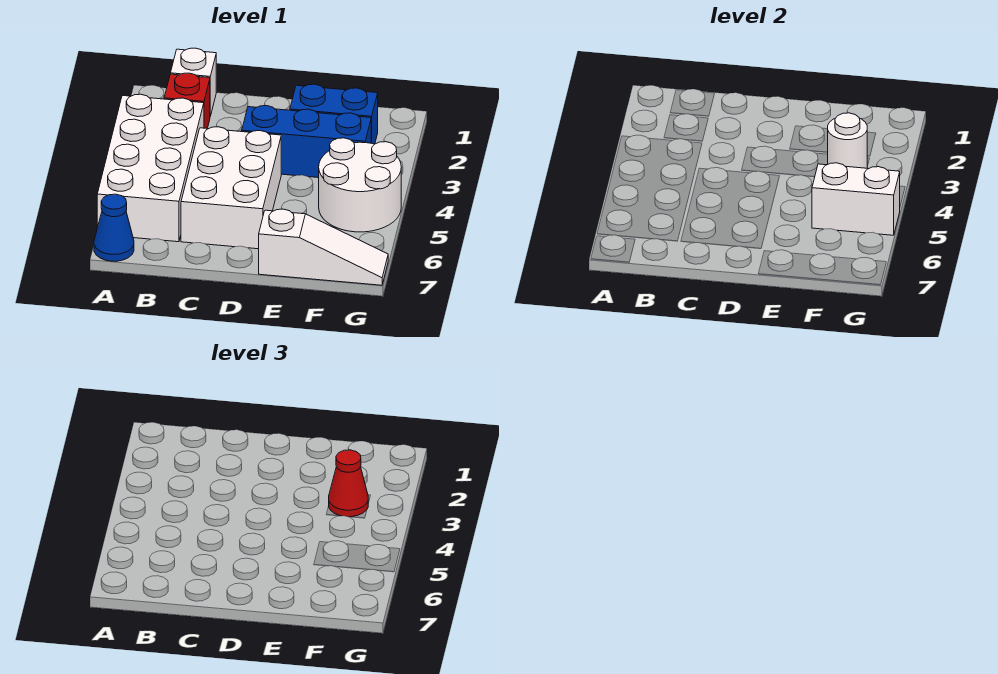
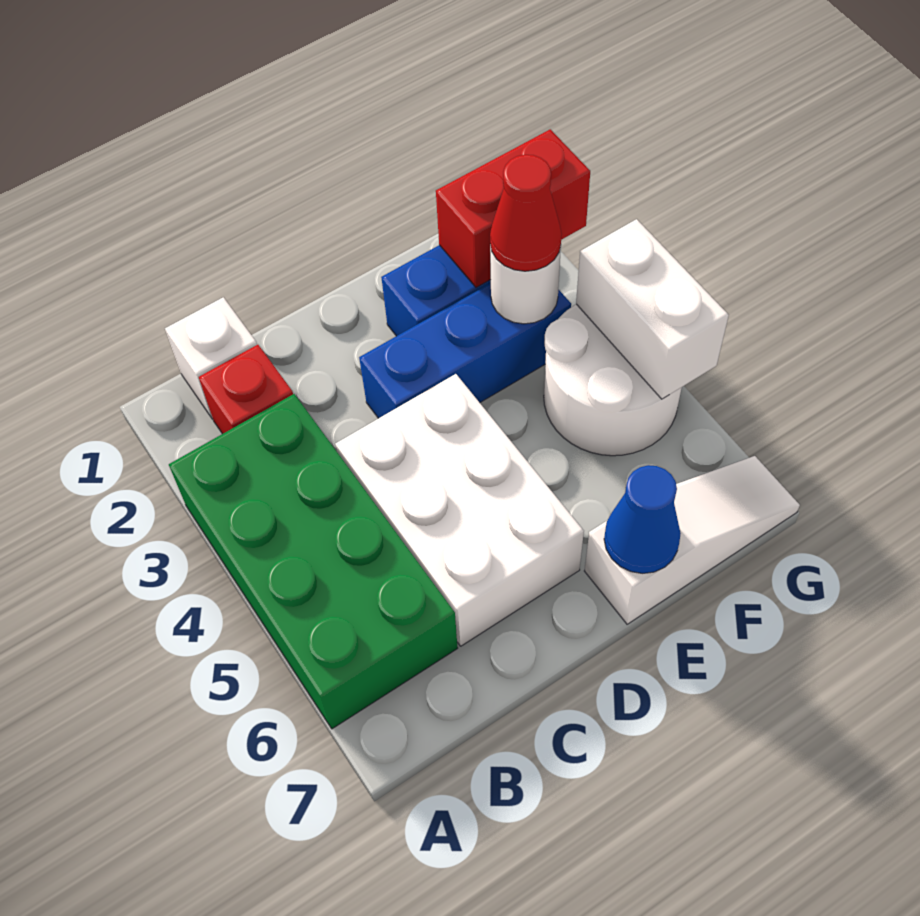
white 2x4 brick [97,94,204,242] -> green 2x4 brick [169,394,458,729]
blue 1x1 cone [94,194,134,261] -> blue 1x1 cone moved to [604,465,681,573]
none -> red 1x2 brick [436,129,590,287]
white 1x2 brick [812,163,900,235] -> white 1x2 brick turned to [576,219,729,399]

